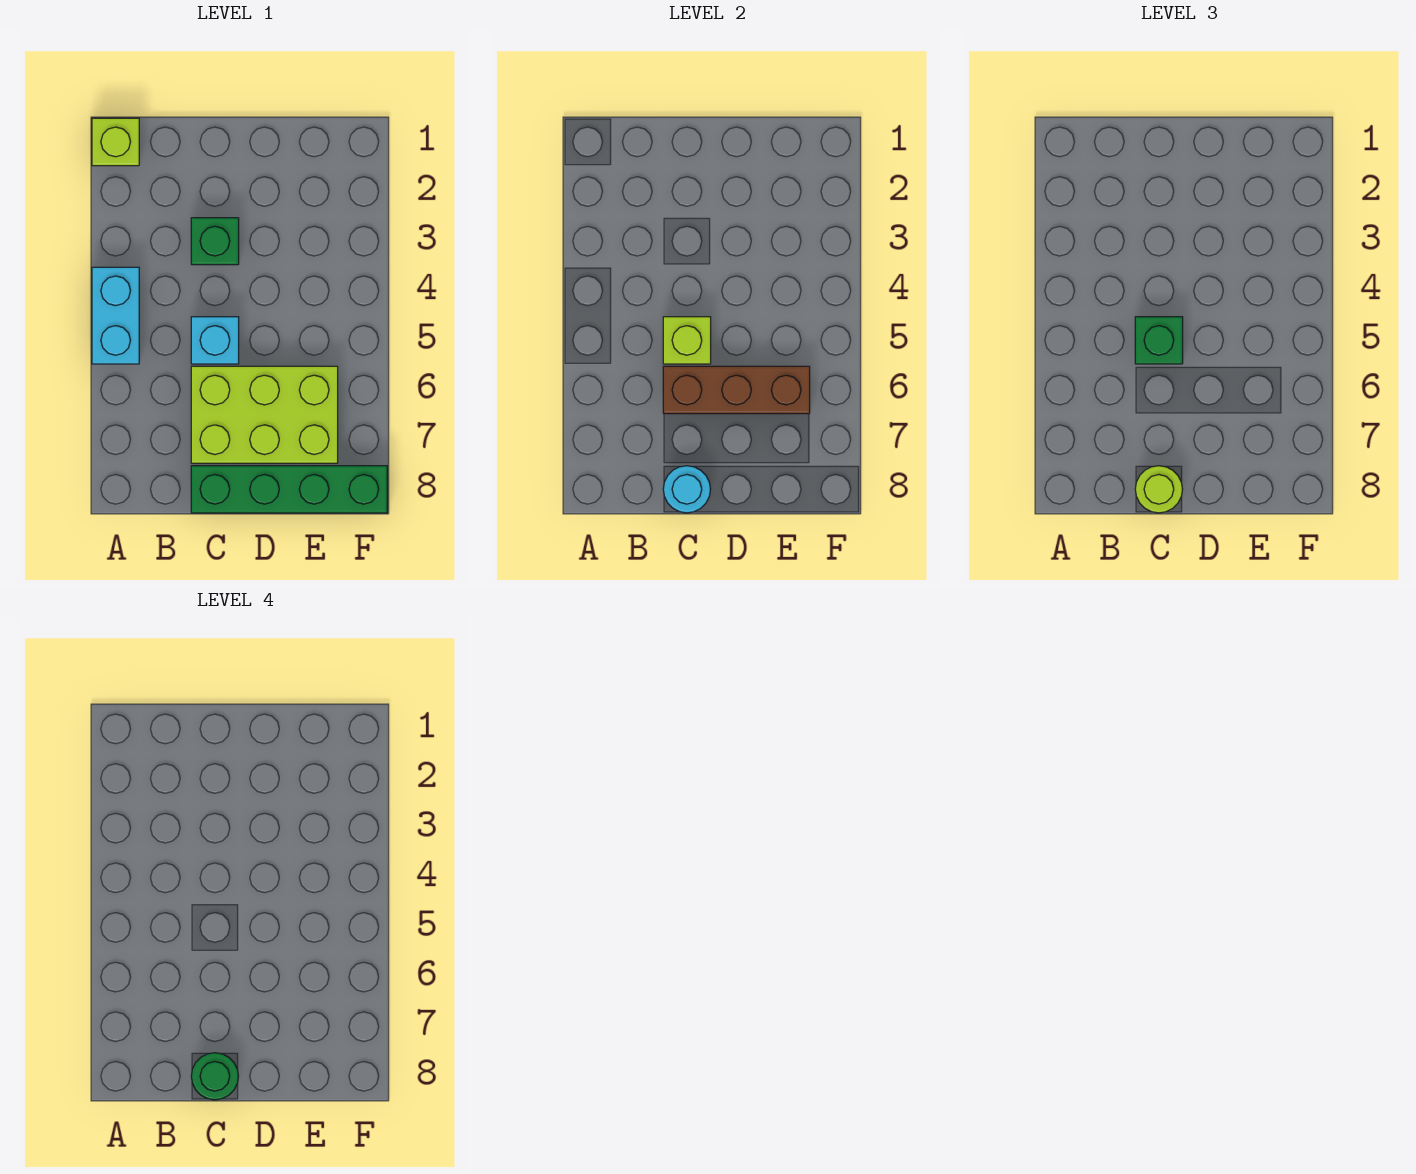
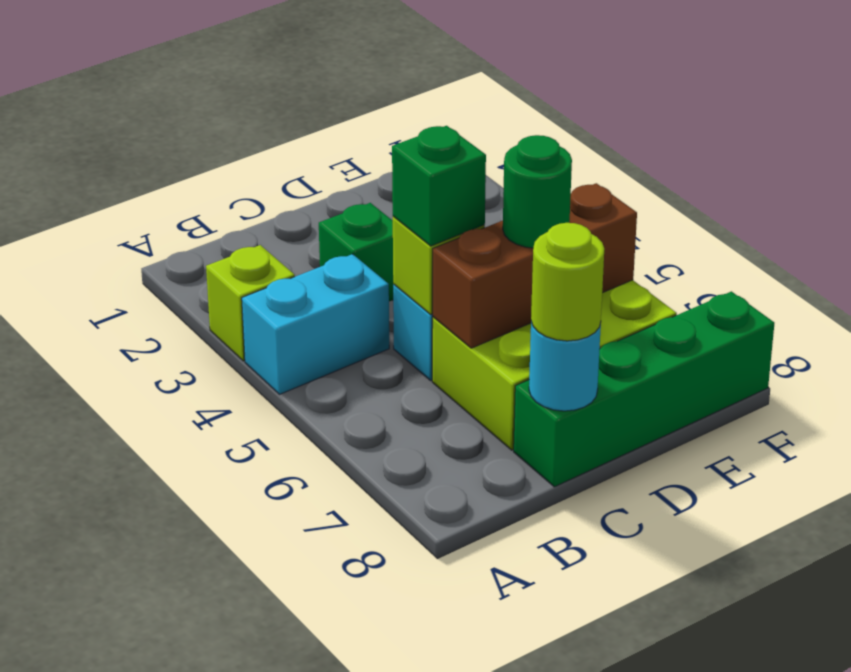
lime 1x1 brick [92,118,139,166] -> lime 1x1 brick moved to [206,245,295,361]
cyan 1x2 brick [92,267,139,364] -> cyan 1x2 brick turned to [242,254,389,394]
green 1x1 round brick [191,1053,239,1100] -> green 1x1 round brick moved to [503,135,572,248]

